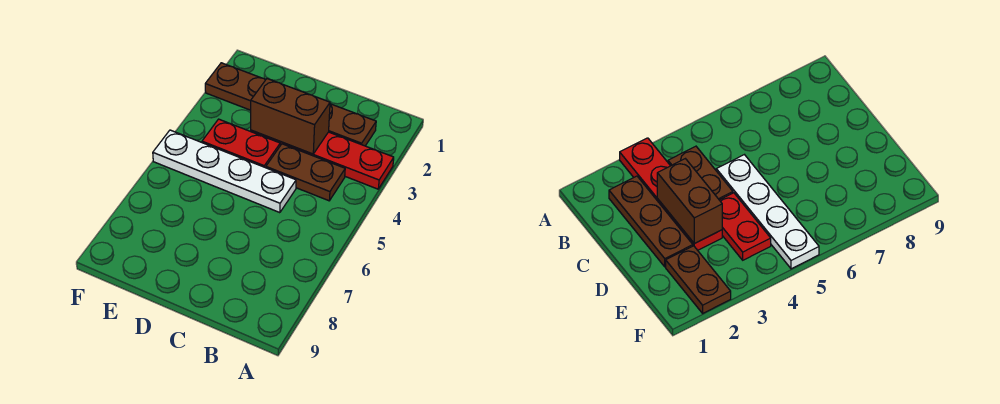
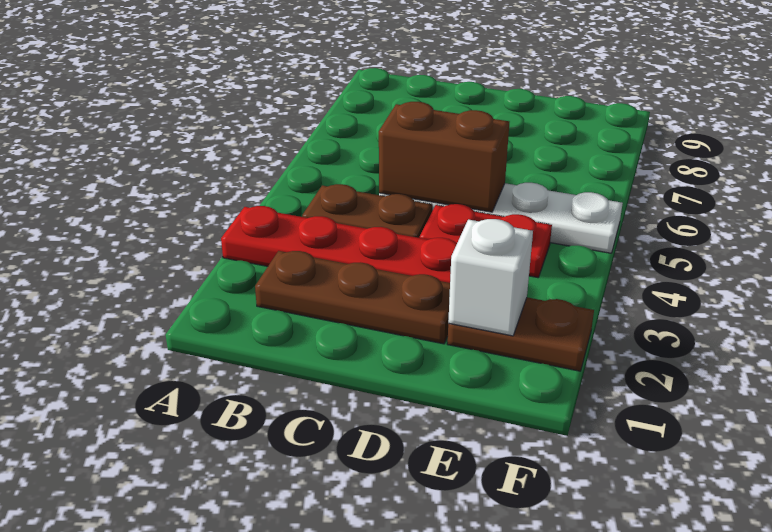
brown 1x2 brick [251,79,330,154] -> brown 1x2 brick moved to [379,102,509,212]
none -> white 1x1 brick [448,219,533,336]

